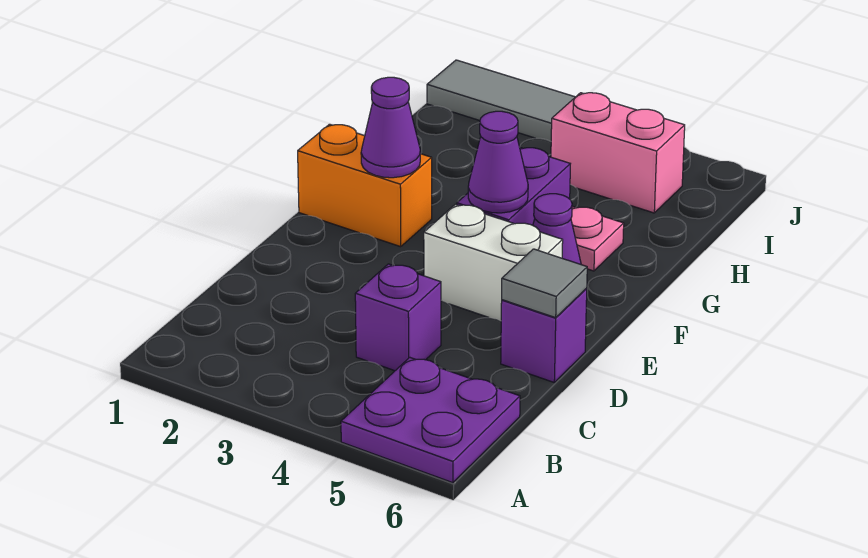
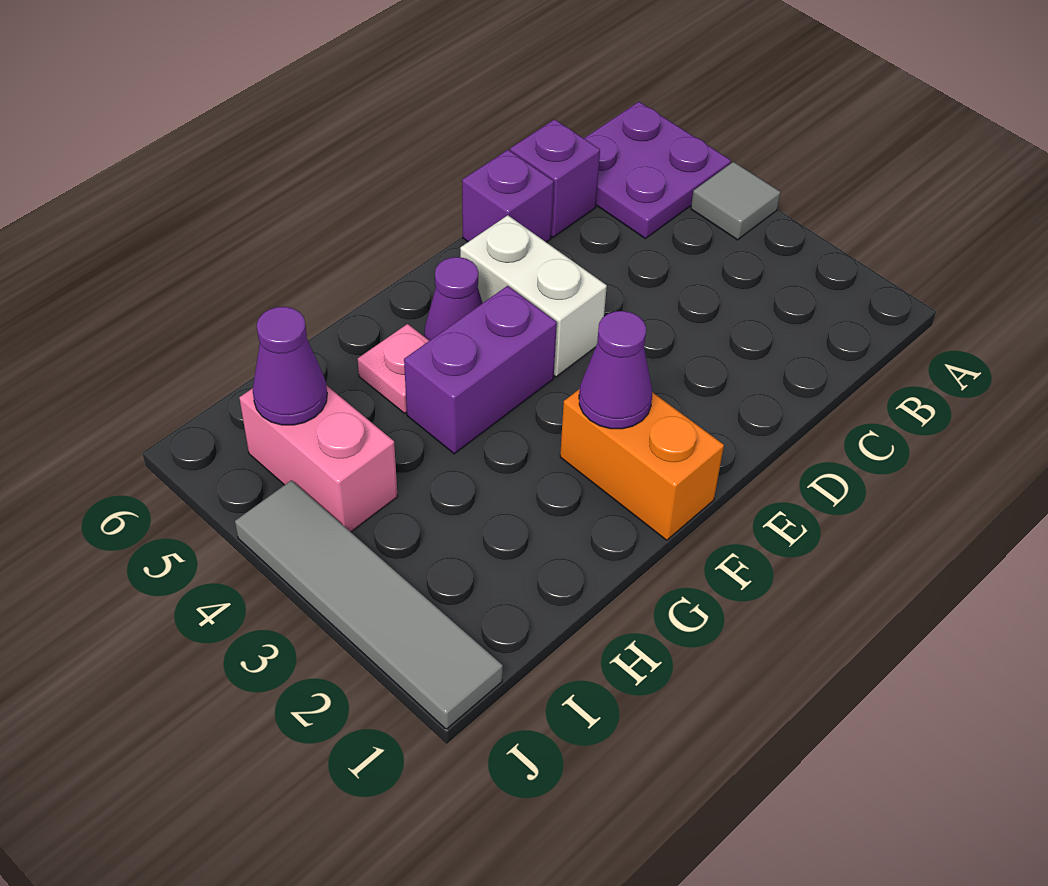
purple 1x1 brick [355,264,441,371] -> purple 1x1 brick moved to [510,119,600,237]
grey 1x1 tile [502,249,587,318] -> grey 1x1 tile moved to [691,162,780,240]
purple 1x1 cone [468,111,528,213] -> purple 1x1 cone moved to [253,307,327,425]

